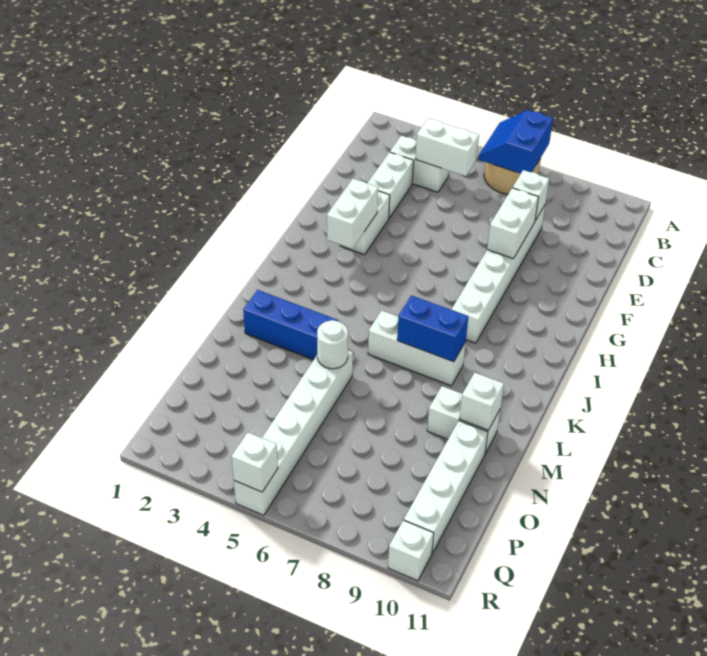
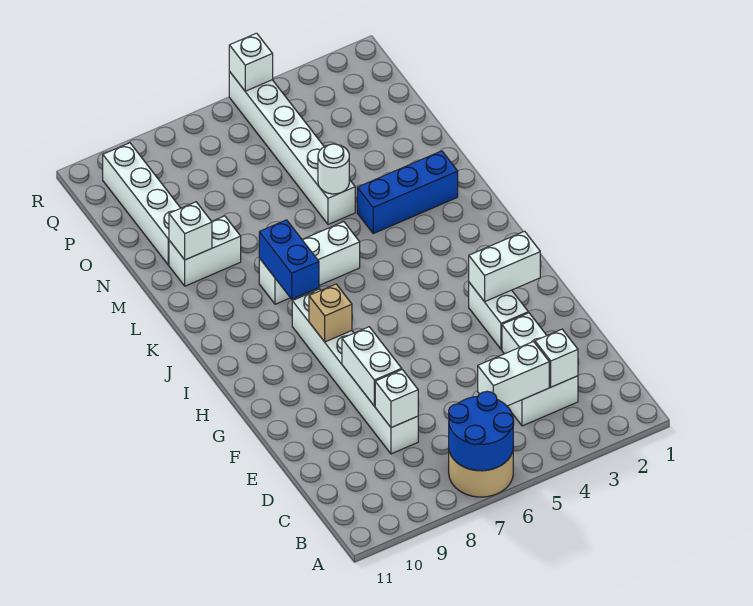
blue 2x2 slope [478,110,553,173] -> blue 2x2 round brick [449,391,514,471]
white 1x2 brick [327,179,378,249] -> white 1x2 brick turned to [469,231,540,302]
none -> tan 1x1 brick [309,284,352,342]
blue 1x2 brick [397,295,468,362] -> blue 1x2 brick turned to [259,220,319,299]
white 1x1 brick [388,520,434,581] -> white 1x1 brick moved to [535,329,578,387]

